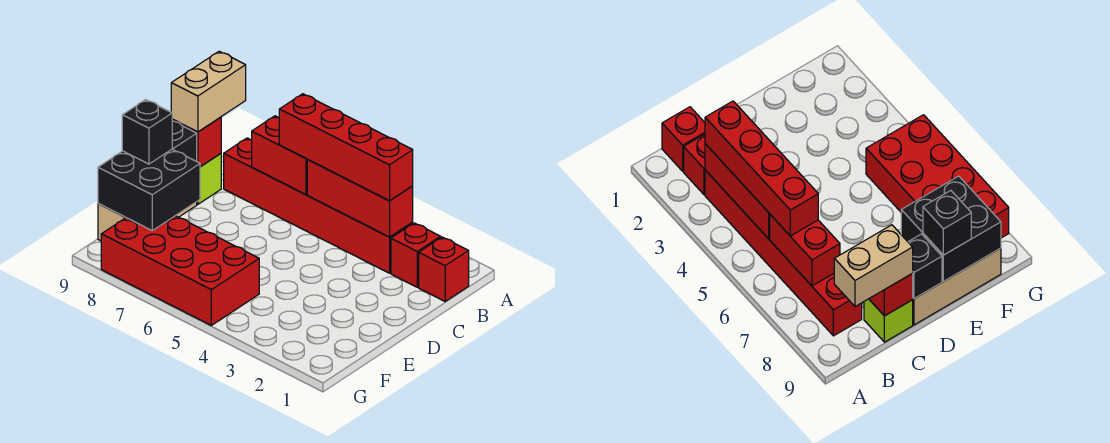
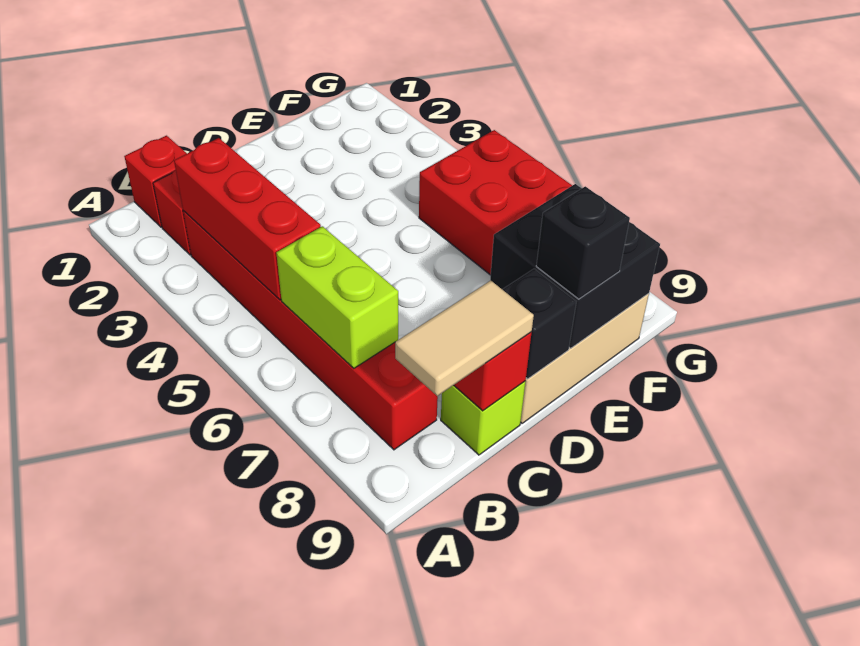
red 1x4 brick [279,94,413,201] -> none
red 1x2 brick [252,116,308,195] -> lime 1x2 brick [276,226,398,368]
tan 1x2 brick [171,51,246,132] -> tan 1x2 tile [395,280,534,396]

